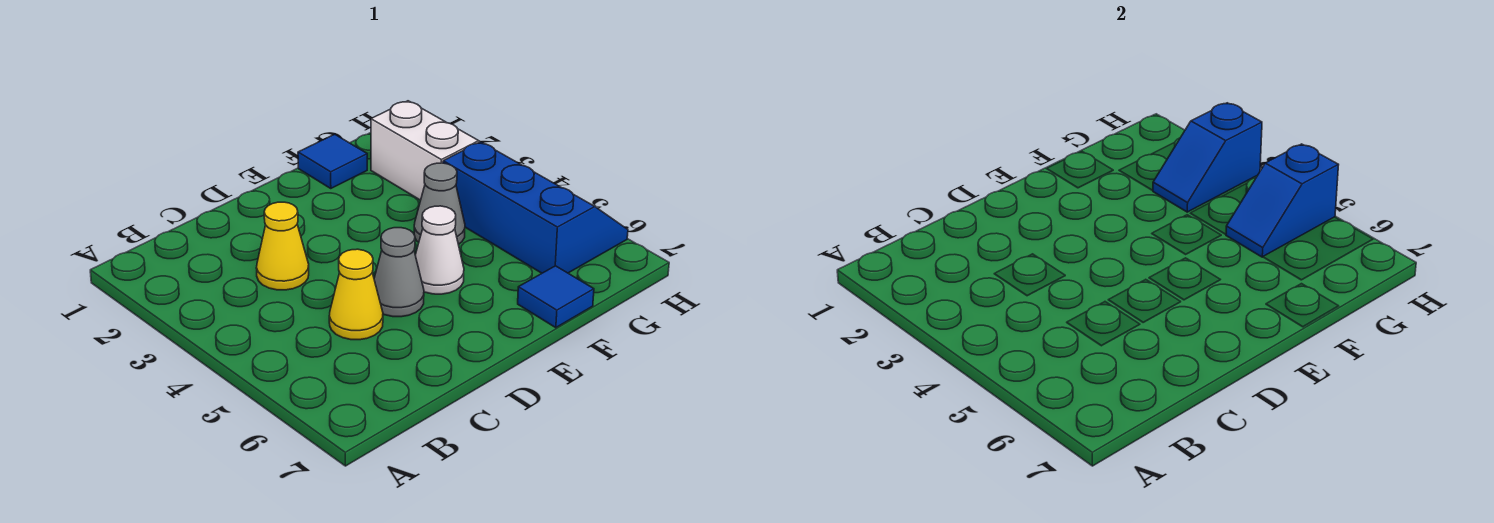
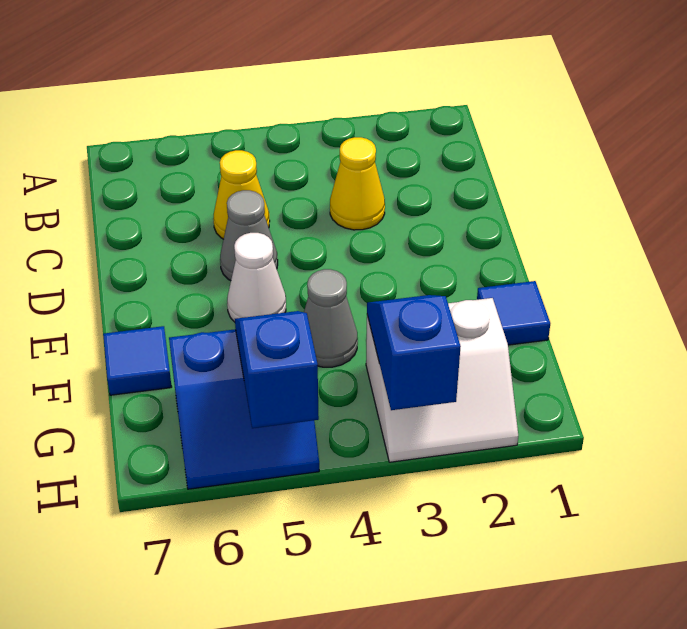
blue 2x3 slope [443,142,628,273] -> blue 2x2 slope [169,329,319,489]

